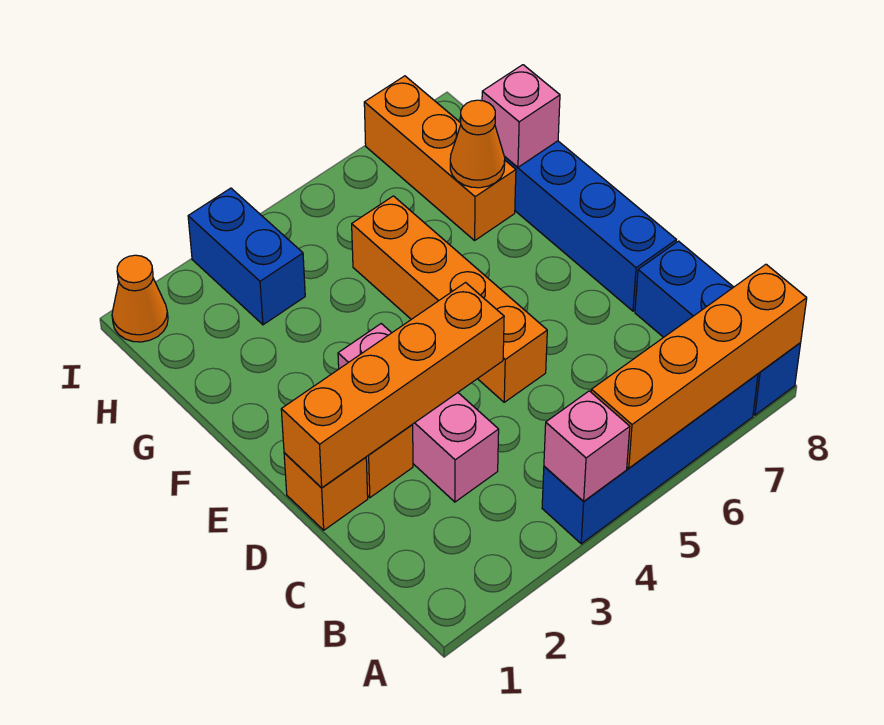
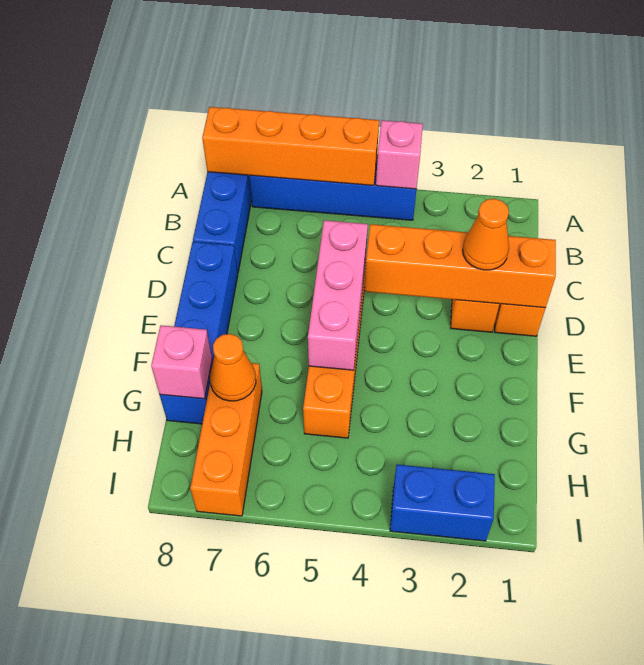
pink 1x3 brick [338,324,499,502] -> pink 1x3 brick moved to [308,220,368,370]
blue 1x2 brick [188,188,305,325] -> blue 1x2 brick turned to [390,465,495,541]
orange 1x1 cone [112,255,168,342] -> orange 1x1 cone moved to [463,199,509,270]

